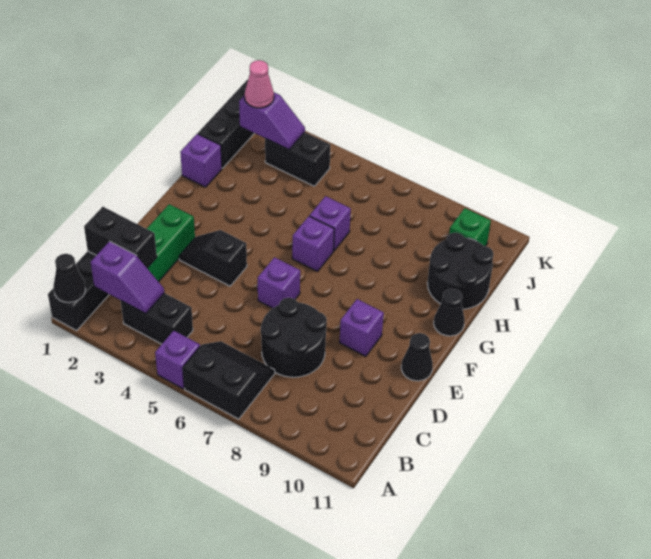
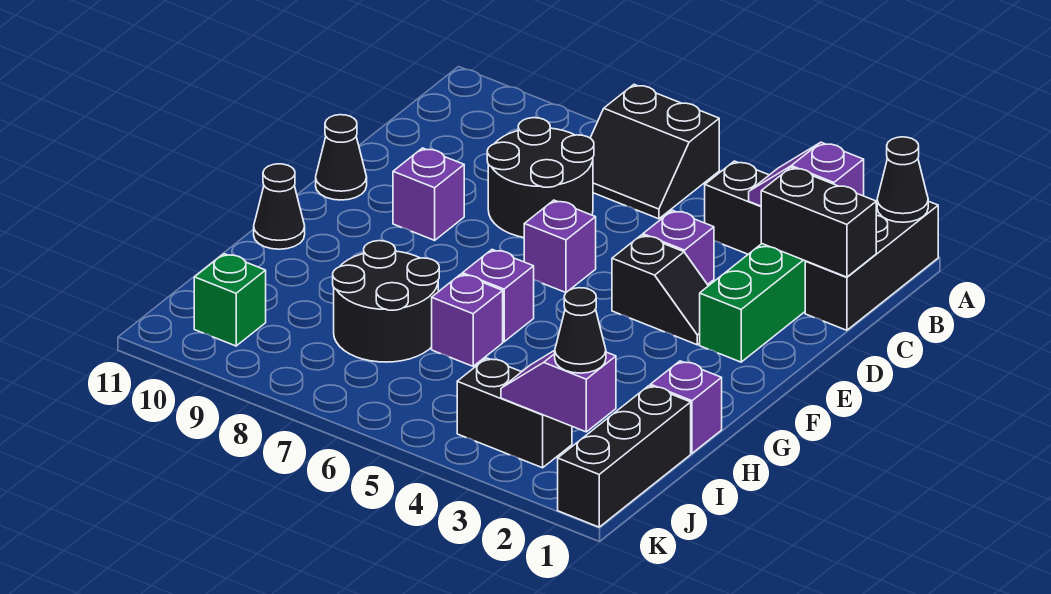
purple 1x1 brick [155,331,200,389] -> purple 1x1 brick moved to [643,210,714,284]
black 2x2 round brick [427,233,493,309] -> black 2x2 round brick moved to [333,241,439,362]
pink 1x1 cone [245,60,274,108] -> black 1x1 cone [555,288,606,373]

